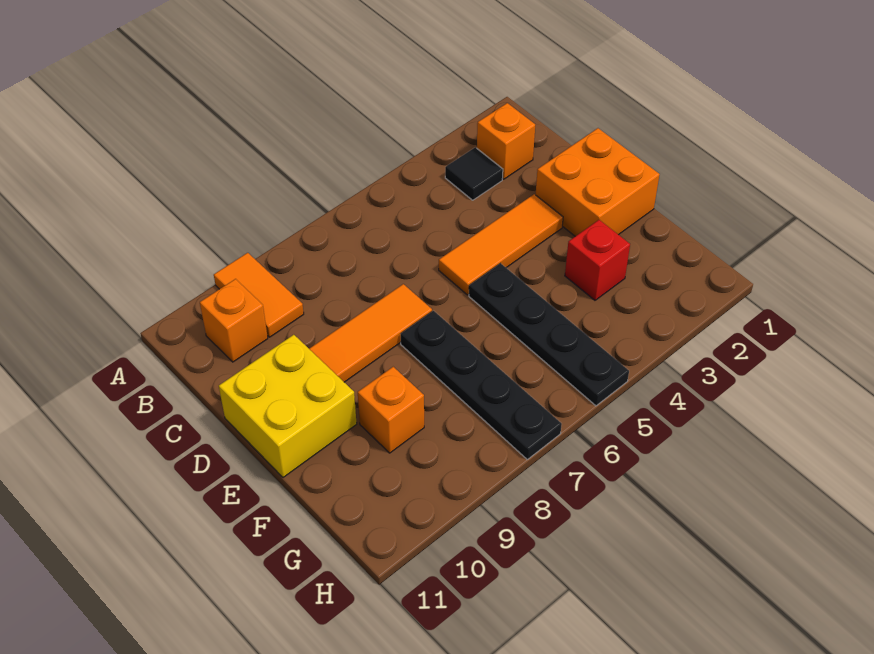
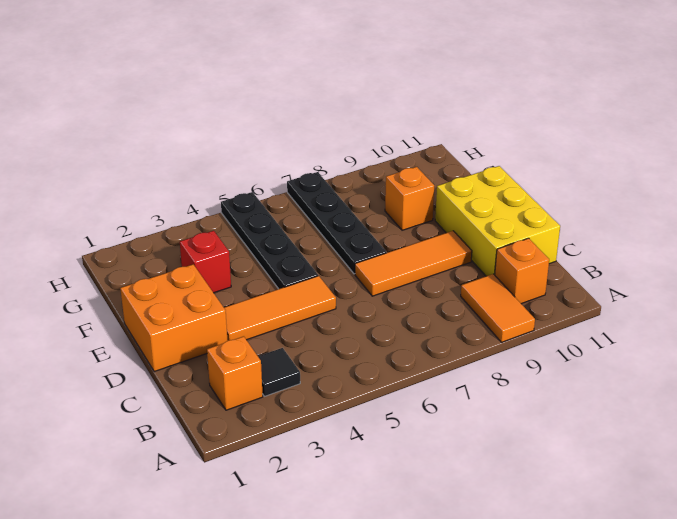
yellow 2x2 brick [219,335,357,477] -> yellow 2x3 brick [435,166,560,276]

